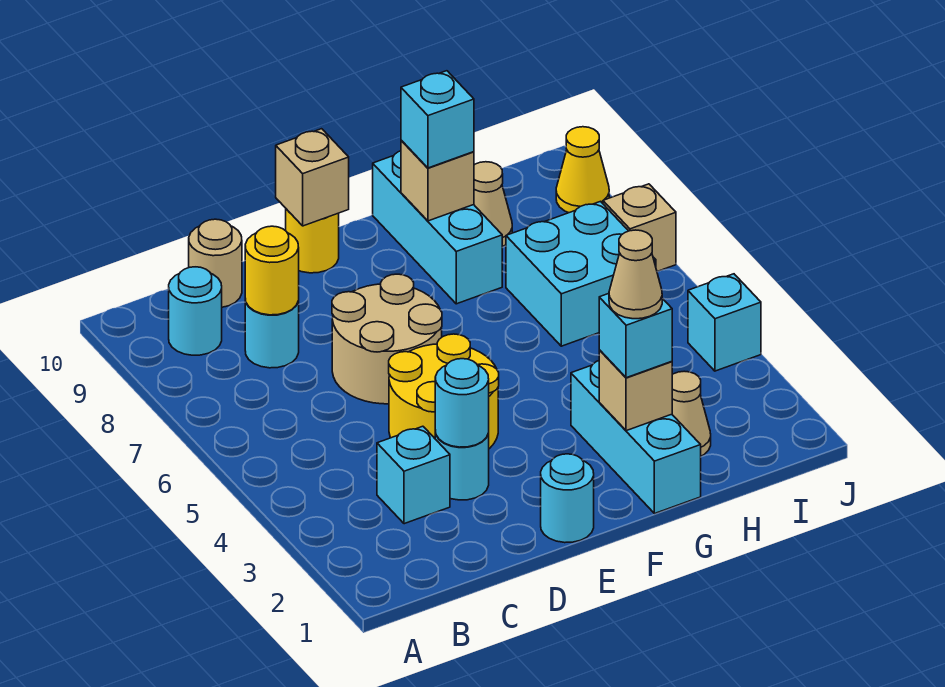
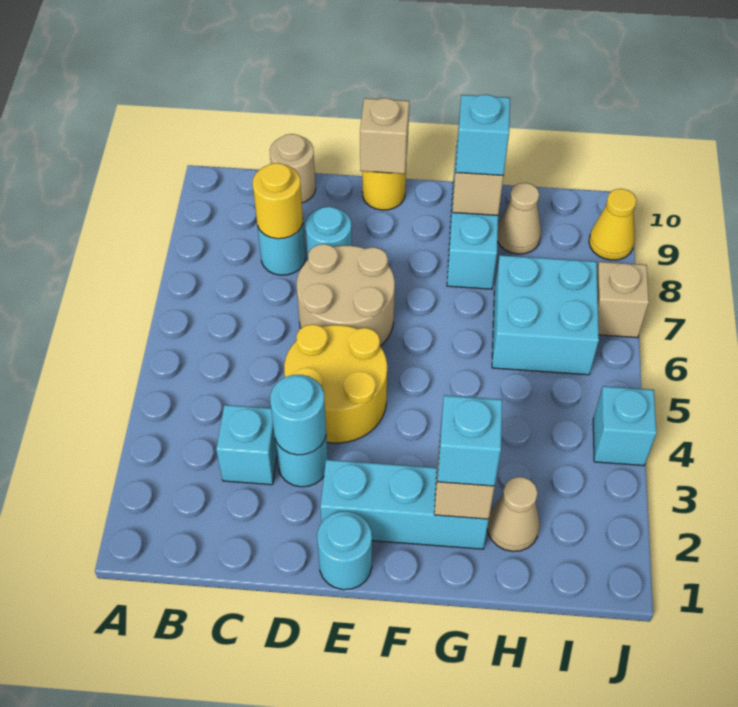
cyan 1x1 round brick [169,267,222,355] -> cyan 1x1 round brick moved to [305,207,352,256]
cyan 1x3 brick [571,361,701,514] -> cyan 1x3 brick turned to [320,460,489,549]
tan 1x1 cone [609,230,662,319] -> none

